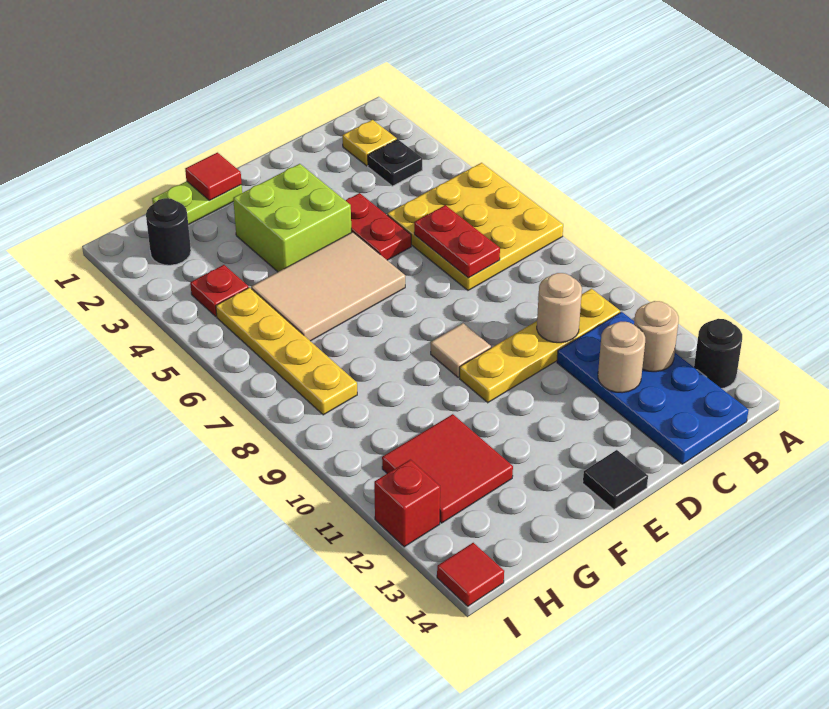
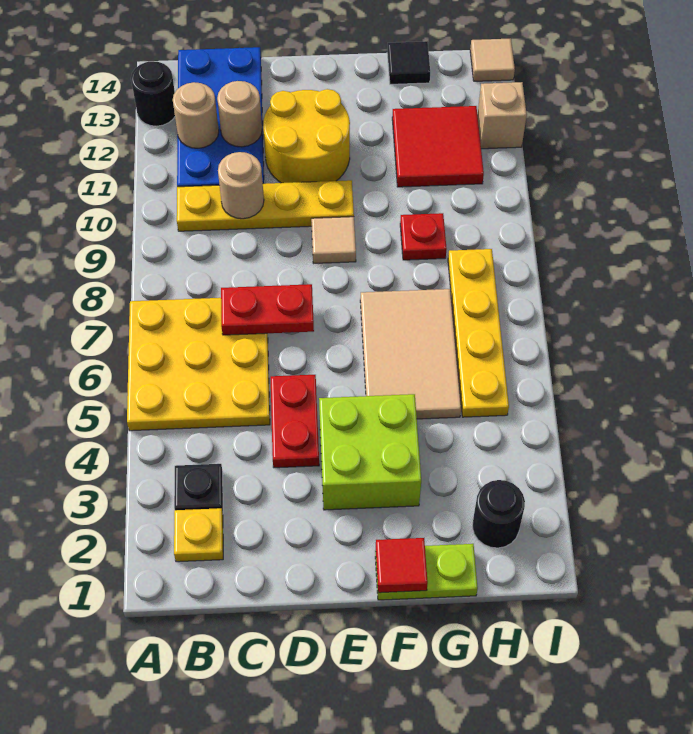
red 1x2 plate [414,205,500,278] -> red 1x2 plate turned to [221,284,314,335]
none -> yellow 2x2 round brick [263,89,350,183]
tan 2x3 tile [251,232,405,341] -> tan 2x3 tile turned to [360,289,461,419]
black 1x1 tile [583,450,648,510] -> black 1x1 tile moved to [387,41,430,84]
red 1x1 plate [190,265,249,316] -> red 1x1 plate moved to [400,213,447,260]
red 1x1 brick [374,460,440,547] -> tan 1x1 brick [478,82,527,149]
red 1x1 tile [437,543,504,606] -> tan 1x1 tile [470,38,515,81]

